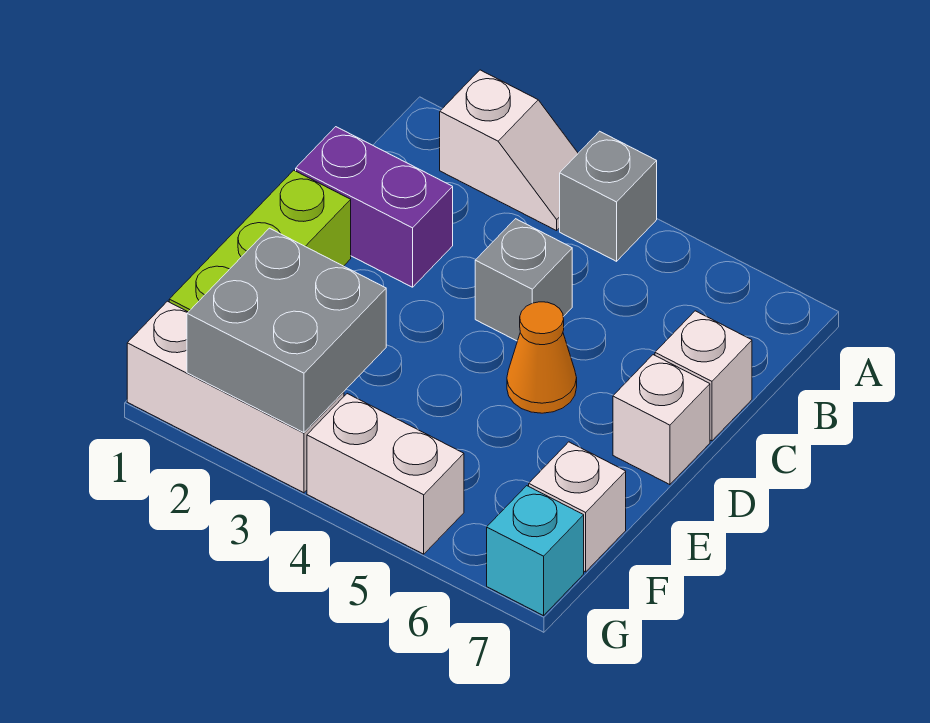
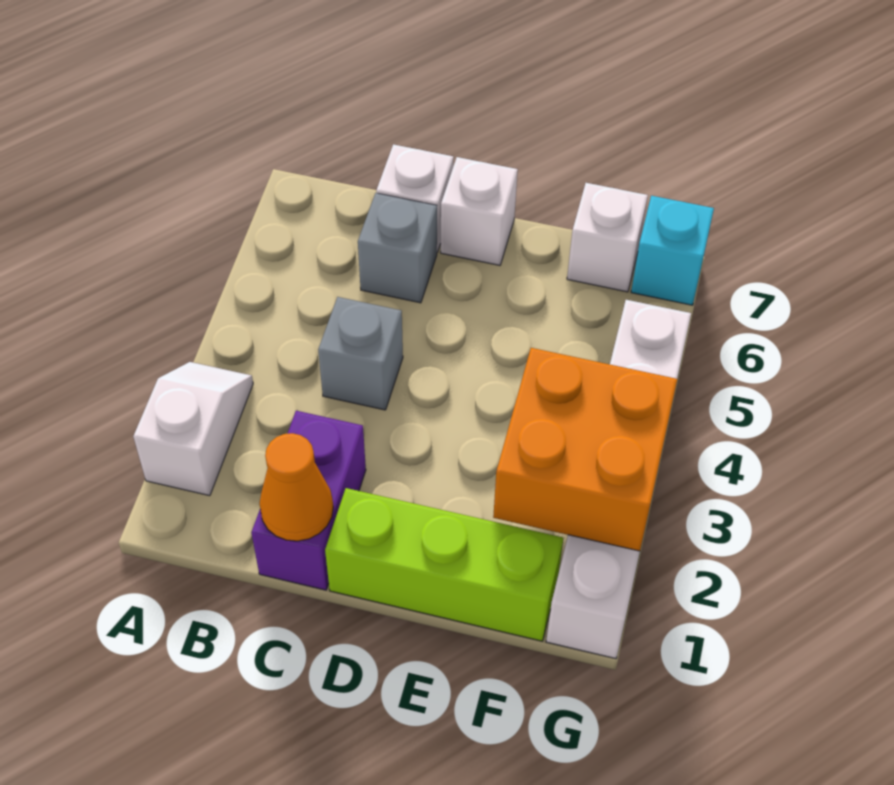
grey 1x1 brick [560,131,657,261] -> grey 1x1 brick moved to [358,193,437,303]
orange 1x1 cone [507,302,577,413] -> orange 1x1 cone moved to [259,433,333,541]
grey 2x2 brick [187,228,386,433] -> orange 2x2 brick [493,348,677,551]

